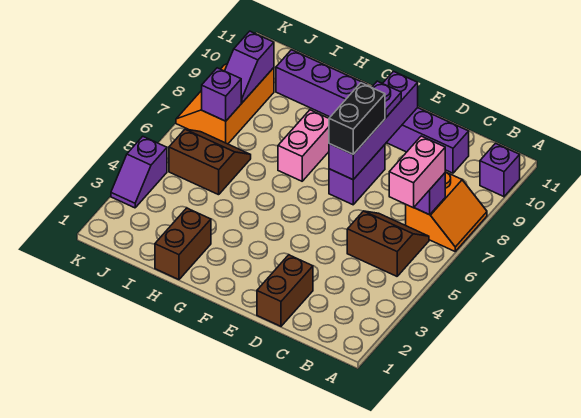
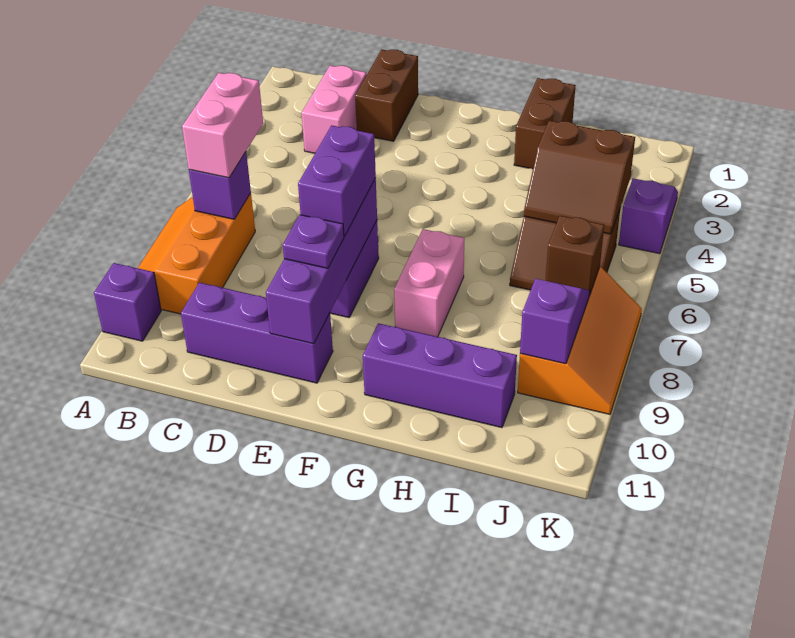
orange 2x2 slope [406,172,487,251] -> orange 2x3 slope [138,193,255,314]
brown 2x2 slope [347,211,429,276] -> brown 2x2 slope moved to [524,120,635,234]
none -> pink 1x2 brick [302,65,367,153]
black 1x2 brick [329,83,385,154] -> purple 1x2 brick [298,125,376,236]
purple 1x1 brick [202,68,241,121] -> brown 1x1 brick [545,216,604,296]

